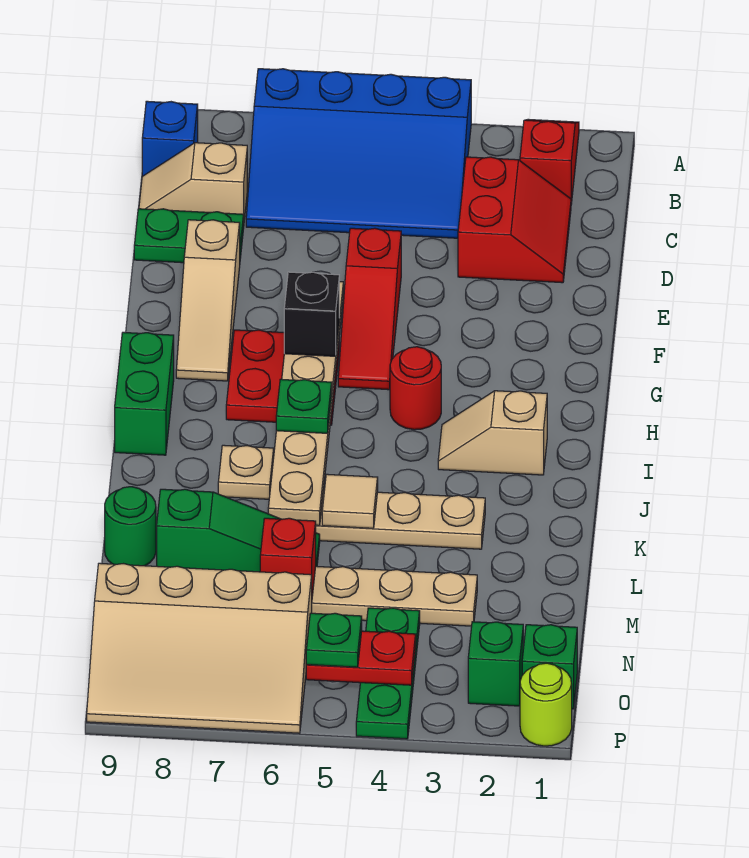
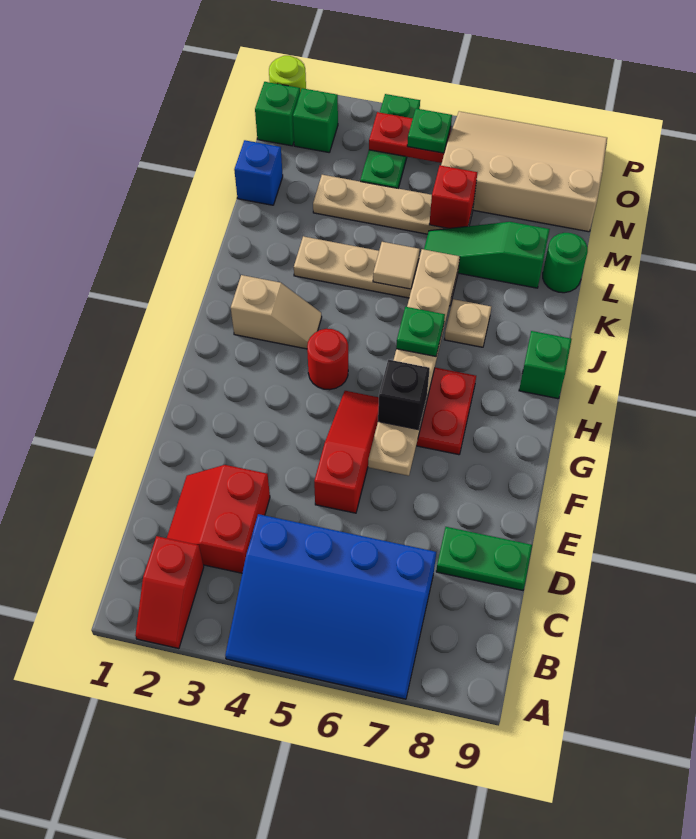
blue 3x4 slope [246,69,471,238] -> blue 3x4 slope turned to [225,514,436,699]
blue 1x1 brick [142,101,198,176] -> blue 1x1 brick moved to [234,140,283,205]
tan 1x2 slope [139,143,247,219] -> none
tan 1x3 slope [176,220,240,381] -> none
green 1x2 brick [115,332,174,455] -> green 1x1 brick [519,331,572,399]

